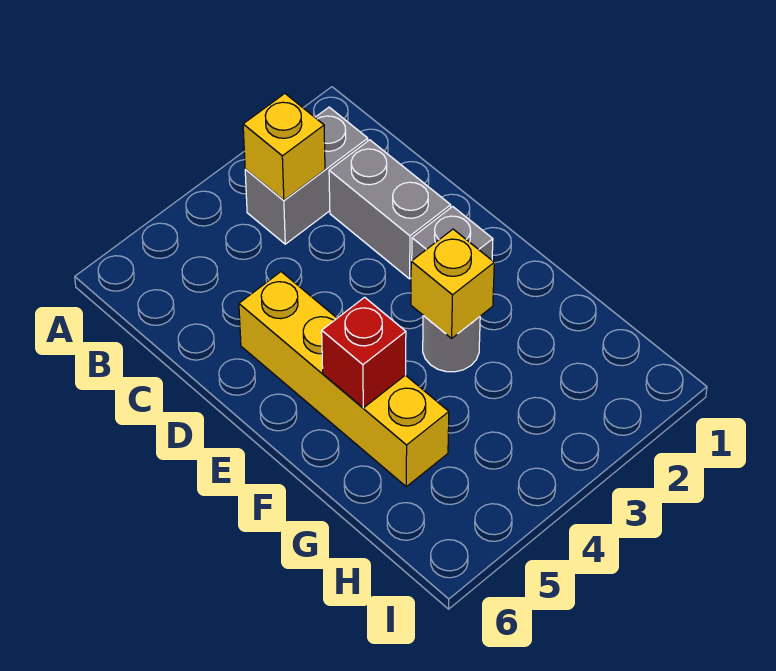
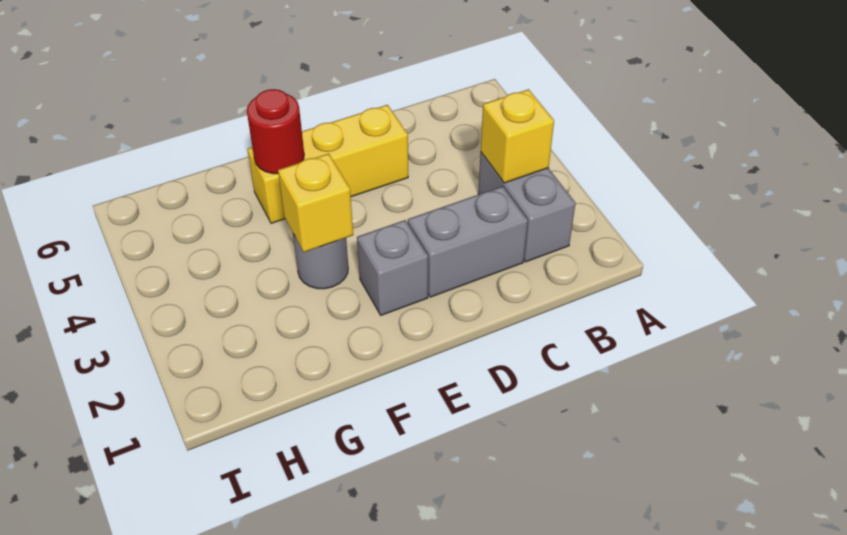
yellow 1x4 brick [239,272,449,487] -> yellow 1x3 brick [248,105,408,223]
red 1x1 brick [322,297,406,408] -> red 1x1 round brick [247,89,304,174]

